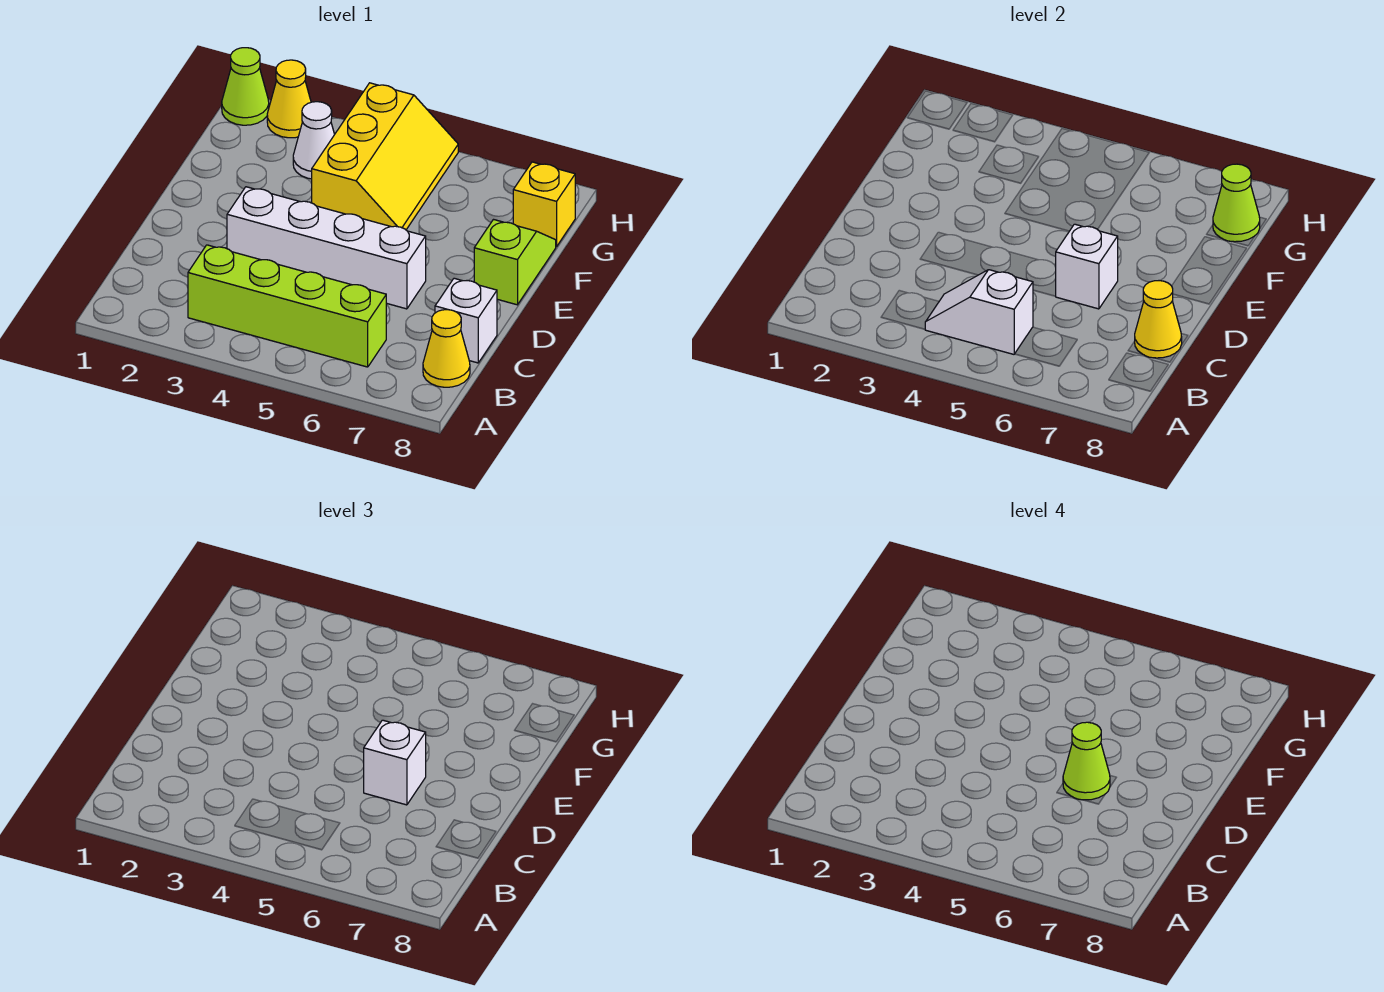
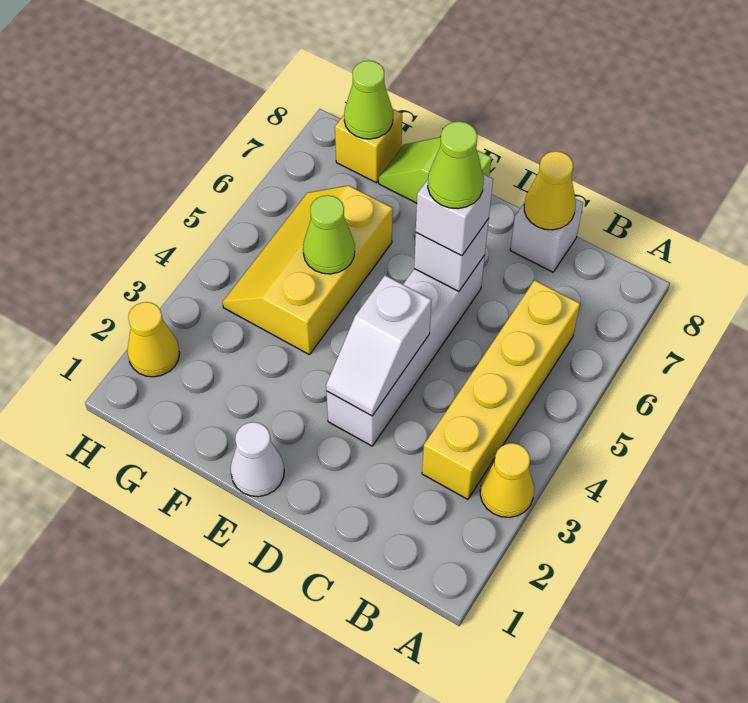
lime 1x4 brick [188,245,386,367] -> yellow 1x4 brick [422,280,580,499]
white 1x2 slope [925,270,1033,354] -> white 1x2 slope moved to [326,275,432,416]
yellow 1x1 cone [423,310,470,387] -> yellow 1x1 cone moved to [480,443,534,517]
yellow 2x3 slope [312,83,458,230] -> yellow 2x3 slope turned to [223,186,393,355]
white 1x1 cone [293,102,335,179] -> white 1x1 cone moved to [230,422,284,497]
lime 1x1 cone [222,48,269,125] -> lime 1x1 cone moved to [303,195,355,274]

